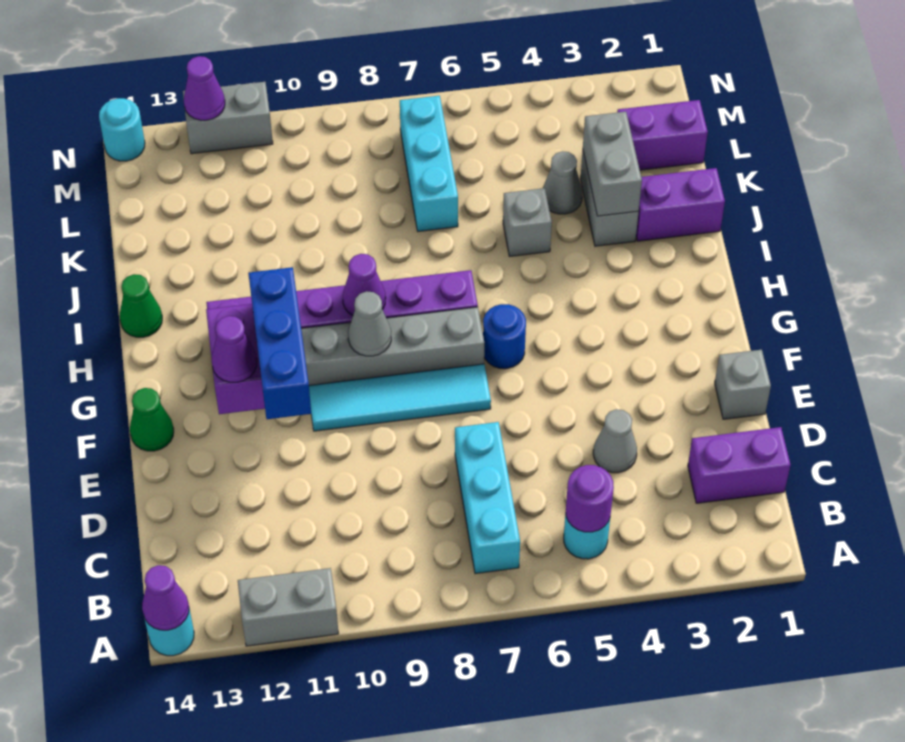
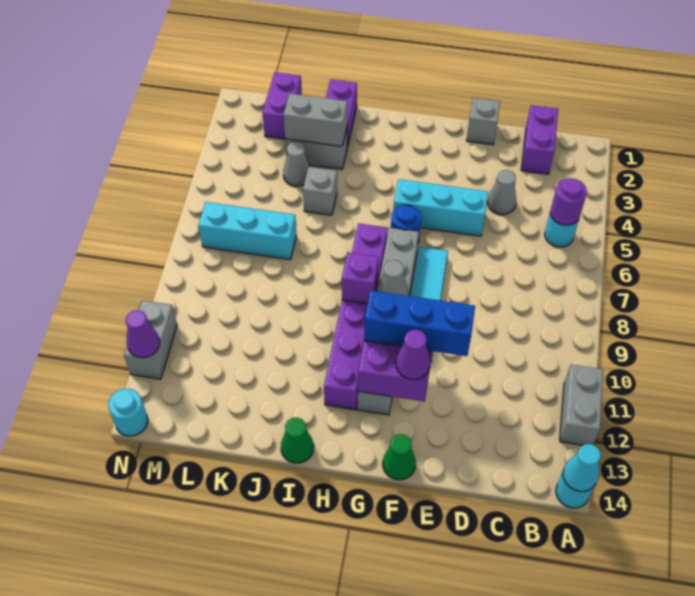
purple 1x1 cone [142,565,189,630] -> cyan 1x1 cone [563,444,601,491]
cyan 1x3 brick [455,422,520,574] -> cyan 1x3 brick moved to [394,179,488,236]
purple 1x1 cone [343,254,386,316] -> purple 1x1 brick [342,252,379,304]

